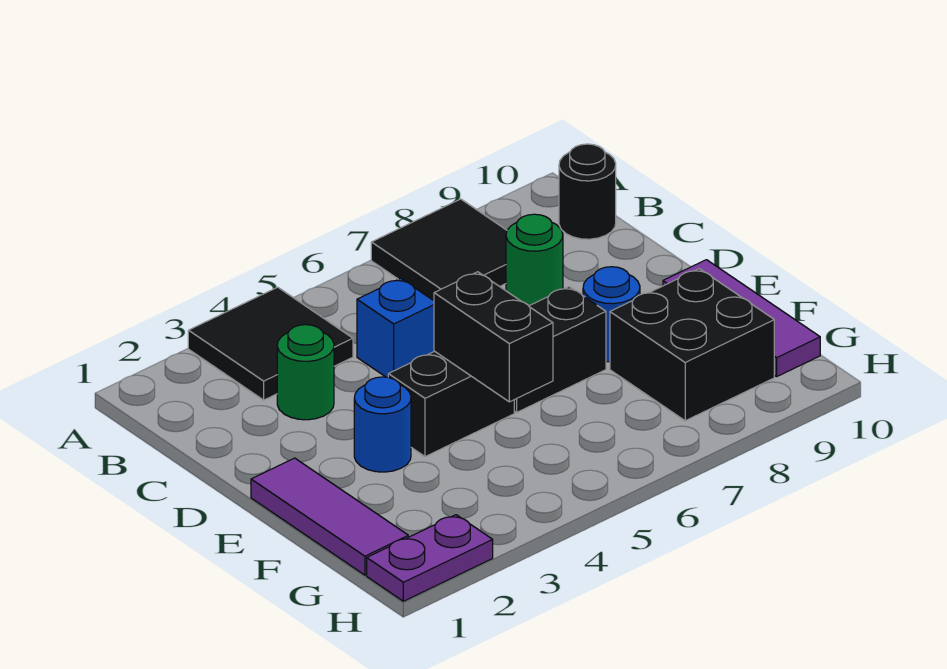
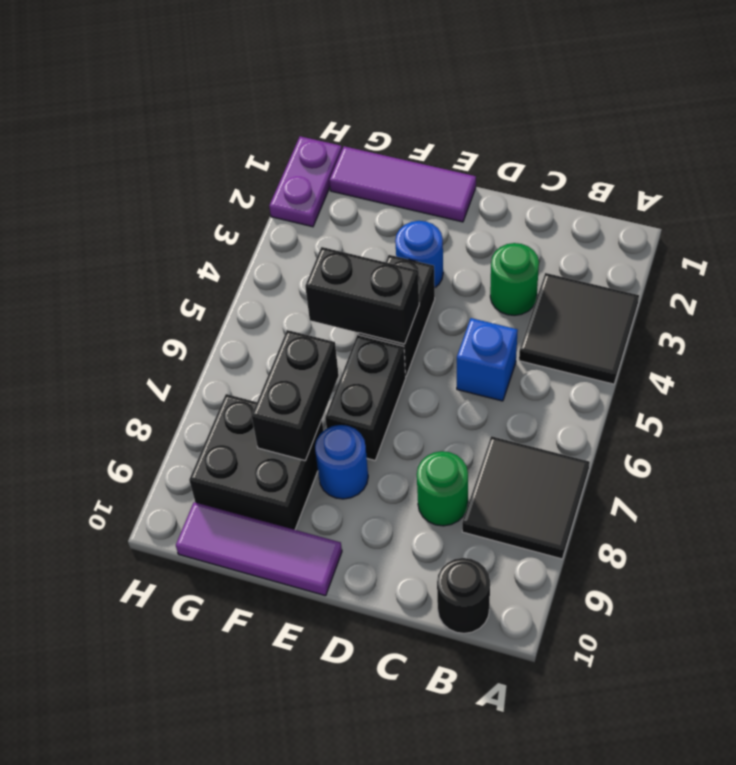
none -> black 1x2 brick [252,330,339,460]

